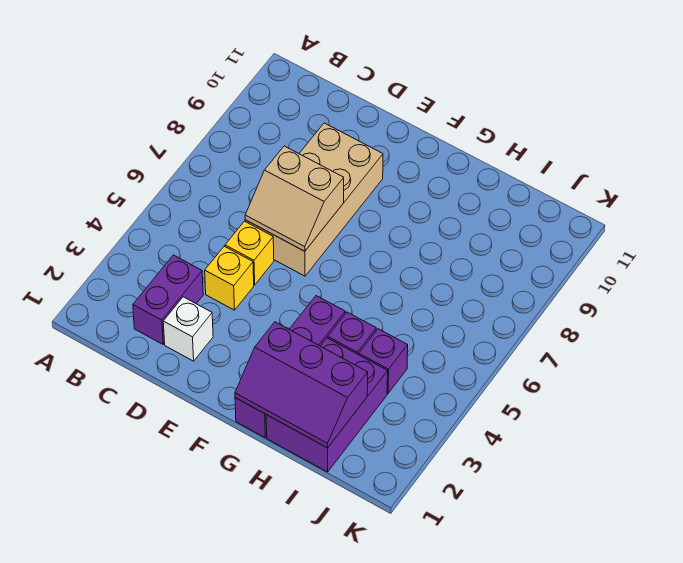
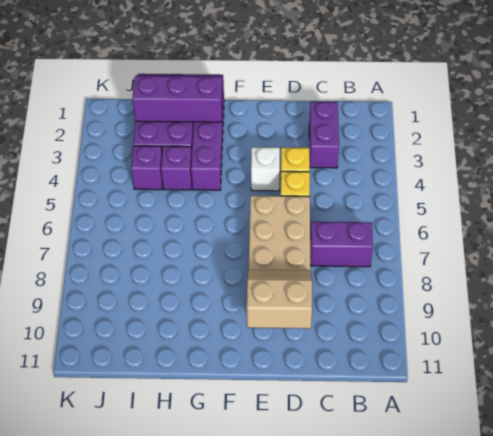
none -> purple 1x2 brick [310,222,373,267]
white 1x1 brick [163,297,213,361] -> white 1x1 brick moved to [251,147,280,191]
tan 2x2 slope [245,146,344,251] -> tan 2x2 slope moved to [247,270,312,329]

